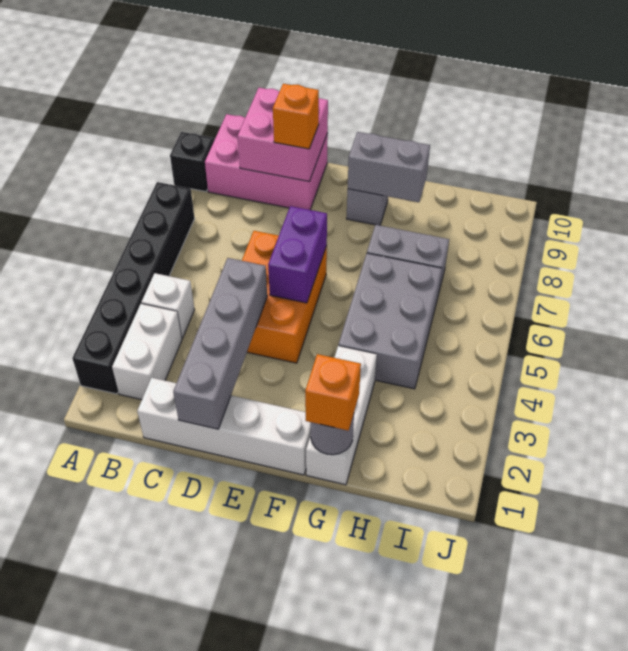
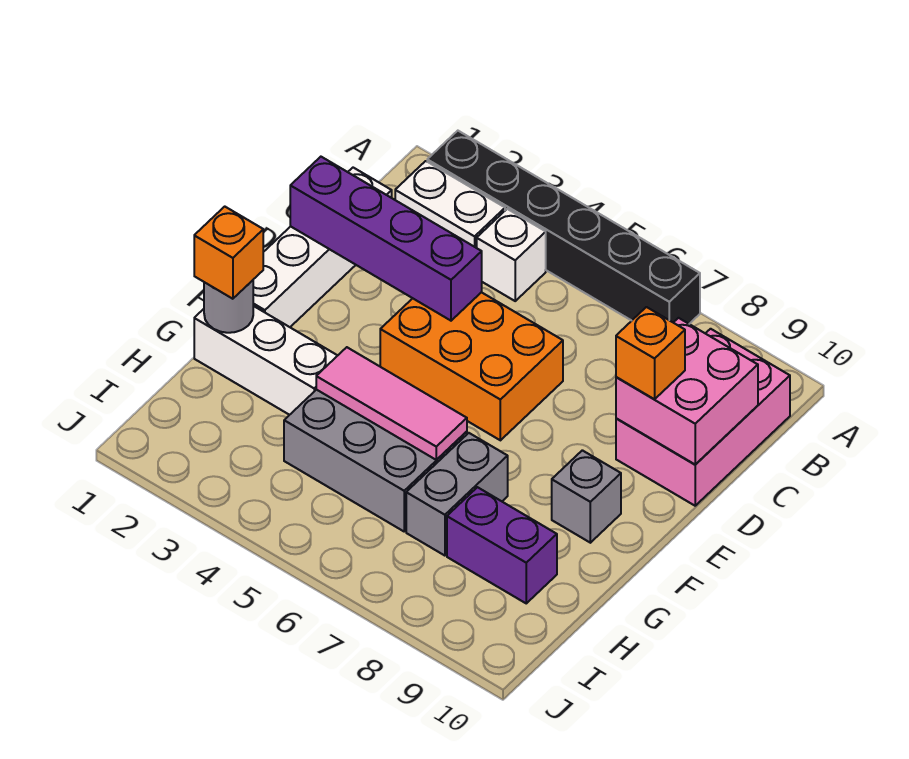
black 1x1 brick [170,132,214,192] -> none
grey 1x4 brick [173,258,267,429] -> purple 1x4 brick [290,157,482,321]
purple 1x2 brick [268,206,327,303] -> purple 1x2 brick moved to [447,487,557,603]
grey 1x2 brick [348,132,430,202] -> none
none -> pink 1x3 tile [316,347,467,460]

